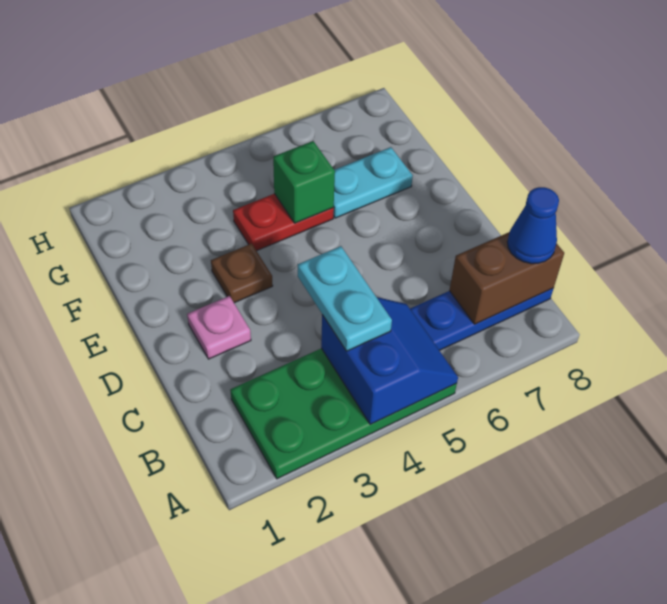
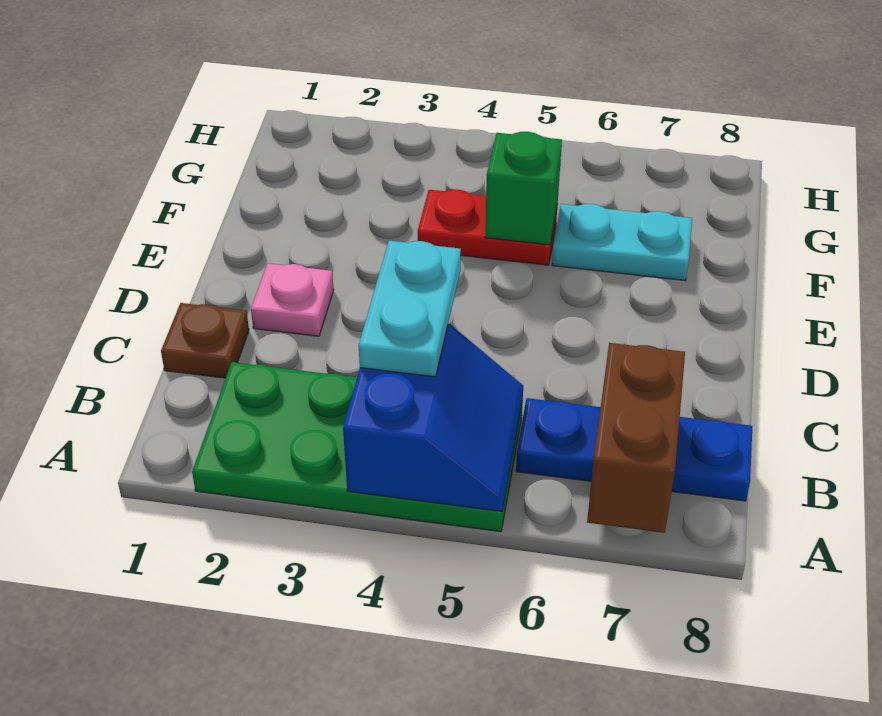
brown 1x2 brick [449,232,564,324] -> brown 1x2 brick turned to [587,343,685,533]
blue 1x1 cone [507,187,559,264] -> none
brown 1x1 plate [211,244,273,303] -> brown 1x1 plate moved to [161,303,249,378]

